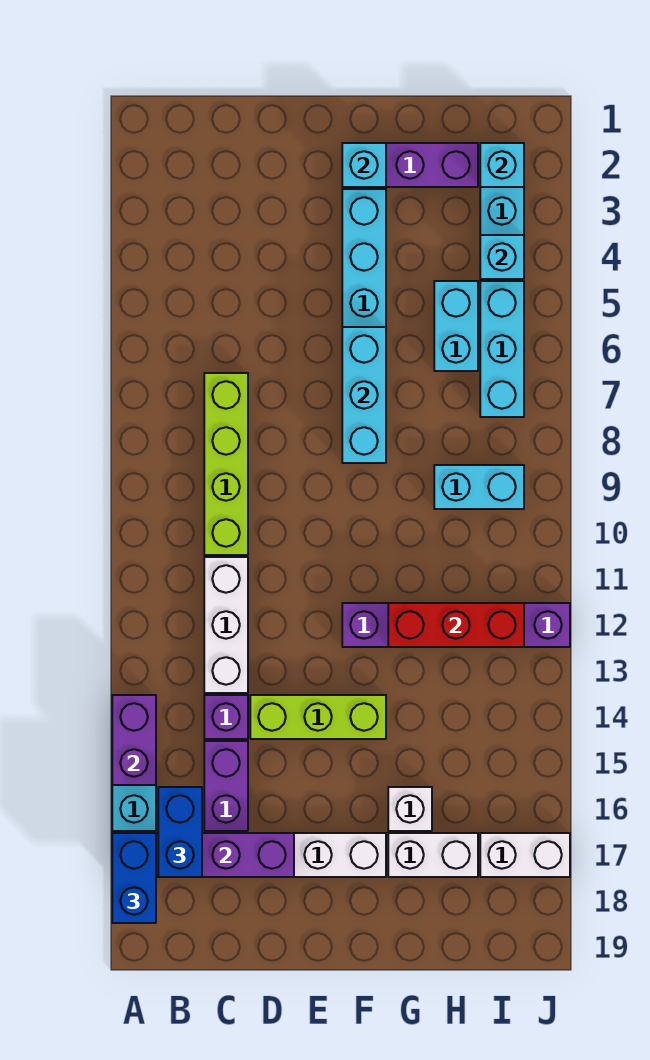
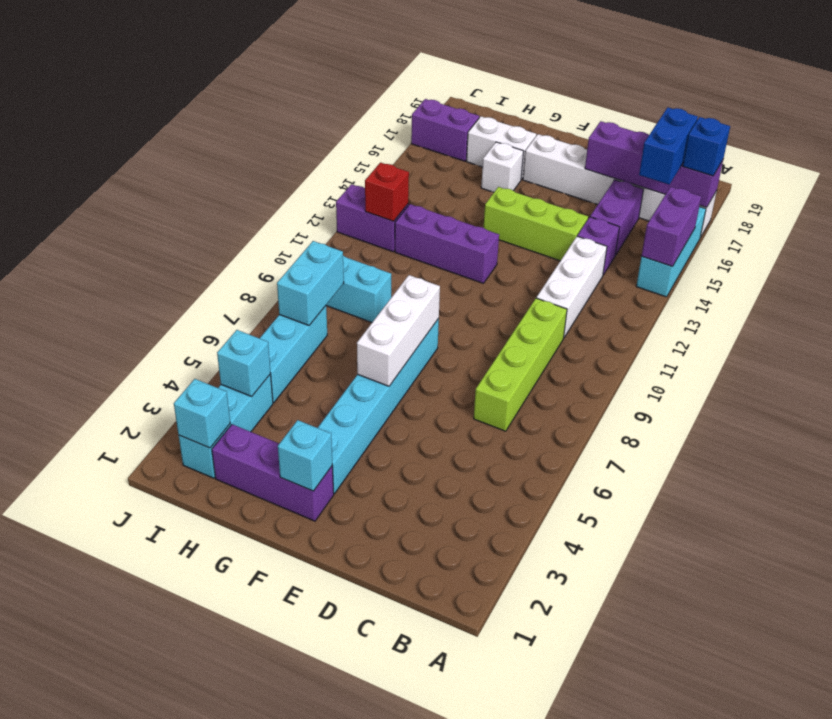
blue 1x2 brick [112,833,156,923] -> blue 1x1 brick [683,117,730,176]
cyan 1x3 brick [342,327,386,463] -> white 1x3 brick [357,275,440,386]
red 1x3 brick [388,603,524,647] -> red 1x1 brick [365,163,409,221]
cyan 1x2 brick [434,281,478,371] -> cyan 1x2 brick moved to [277,241,344,325]
white 1x2 brick [480,833,570,877] -> purple 1x2 brick [411,99,479,161]

